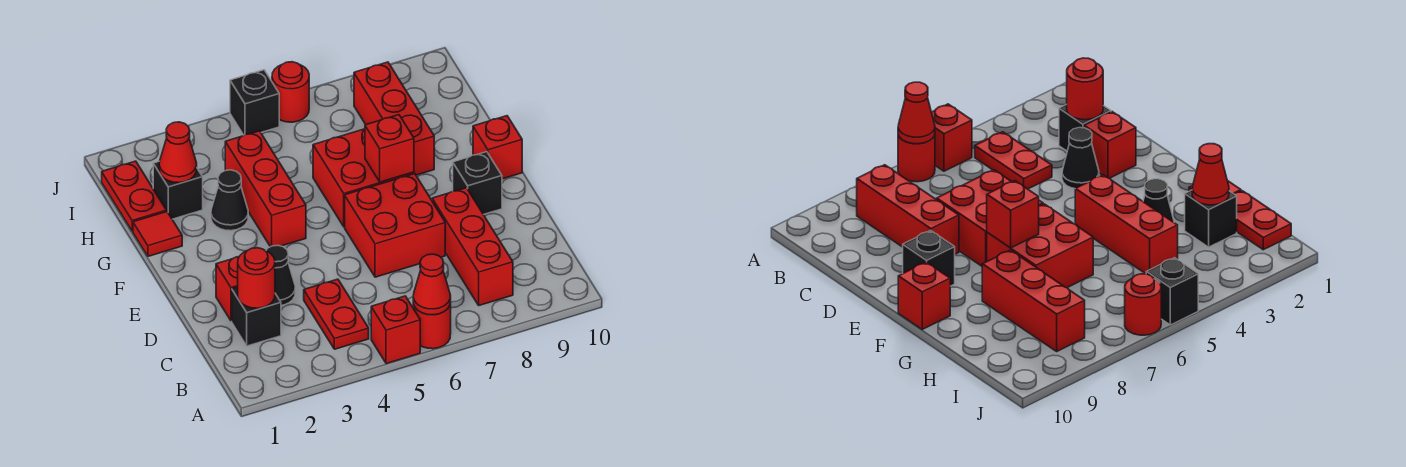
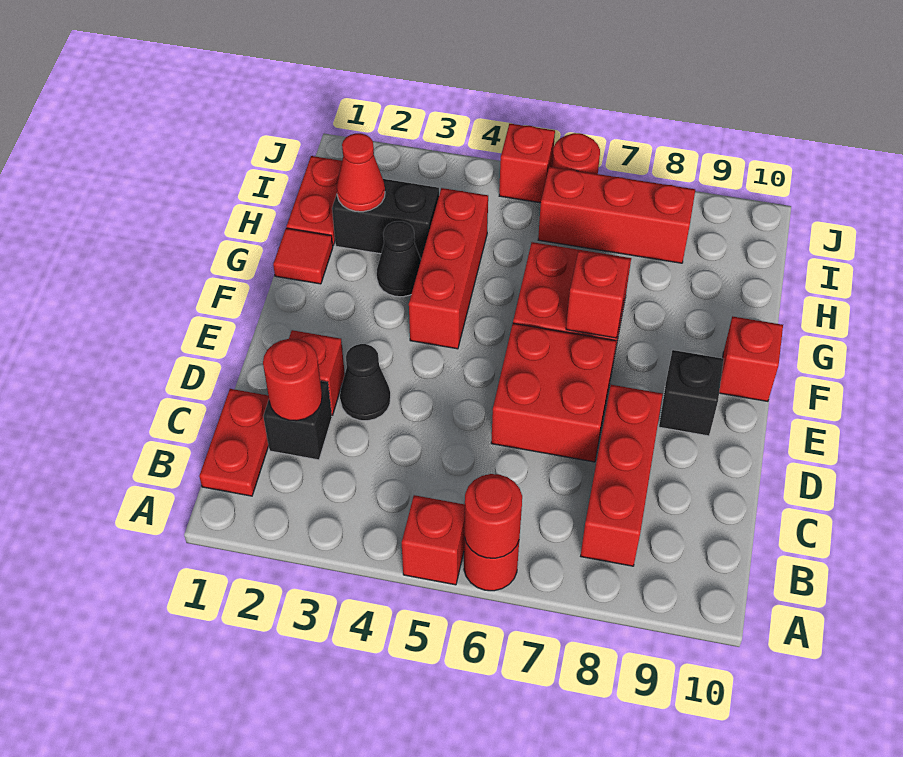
red 1x1 cone [413,254,451,315] -> red 1x1 round brick [464,474,522,558]
red 1x2 plate [304,279,369,349] -> red 1x2 plate moved to [199,389,269,496]
red 1x3 brick [354,62,434,175] -> red 1x3 brick turned to [538,167,695,263]
black 1x1 brick [153,161,203,219] -> black 1x2 brick [332,179,439,259]
black 1x1 brick [230,70,279,135] -> red 1x1 brick [499,124,555,203]

